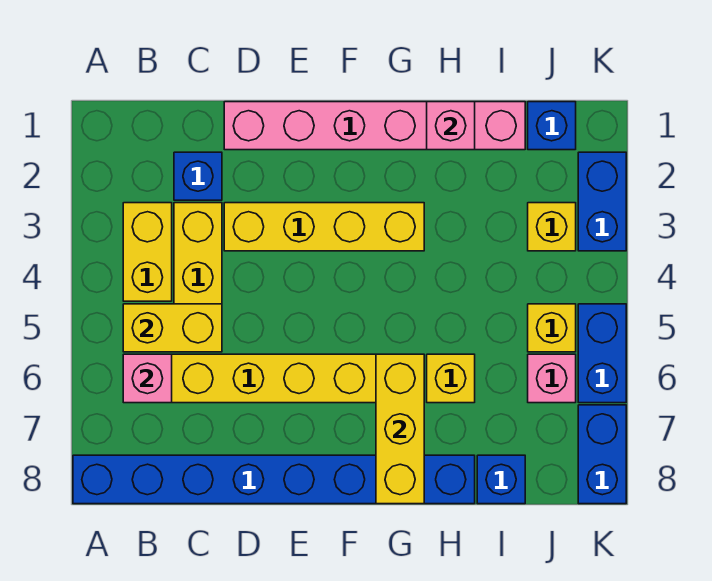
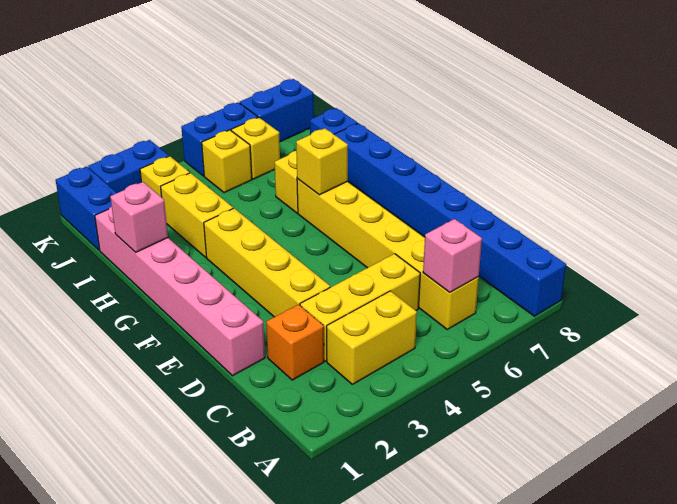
yellow 1x2 brick [123,304,222,352] -> yellow 1x2 brick moved to [161,173,233,257]
blue 1x1 brick [174,152,222,200] -> orange 1x1 brick [266,305,324,380]
yellow 1x3 brick [376,354,424,504] -> yellow 1x1 brick [296,128,348,195]
blue 1x1 brick [528,102,576,150] -> blue 1x2 brick [56,167,116,250]
pink 1x1 brick [528,354,576,403] -> yellow 1x1 brick [231,117,280,179]

